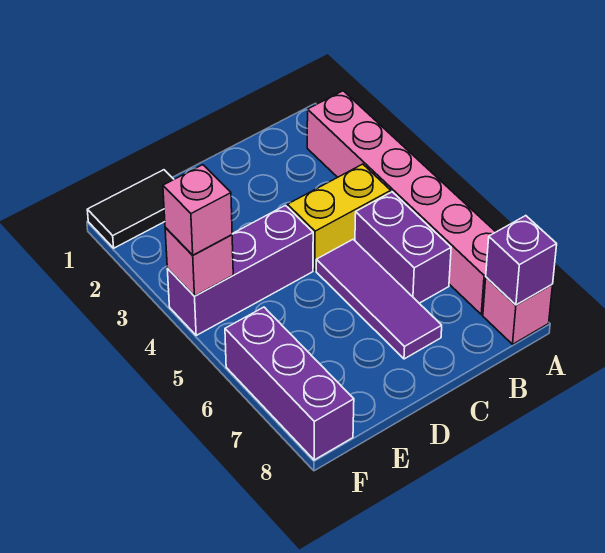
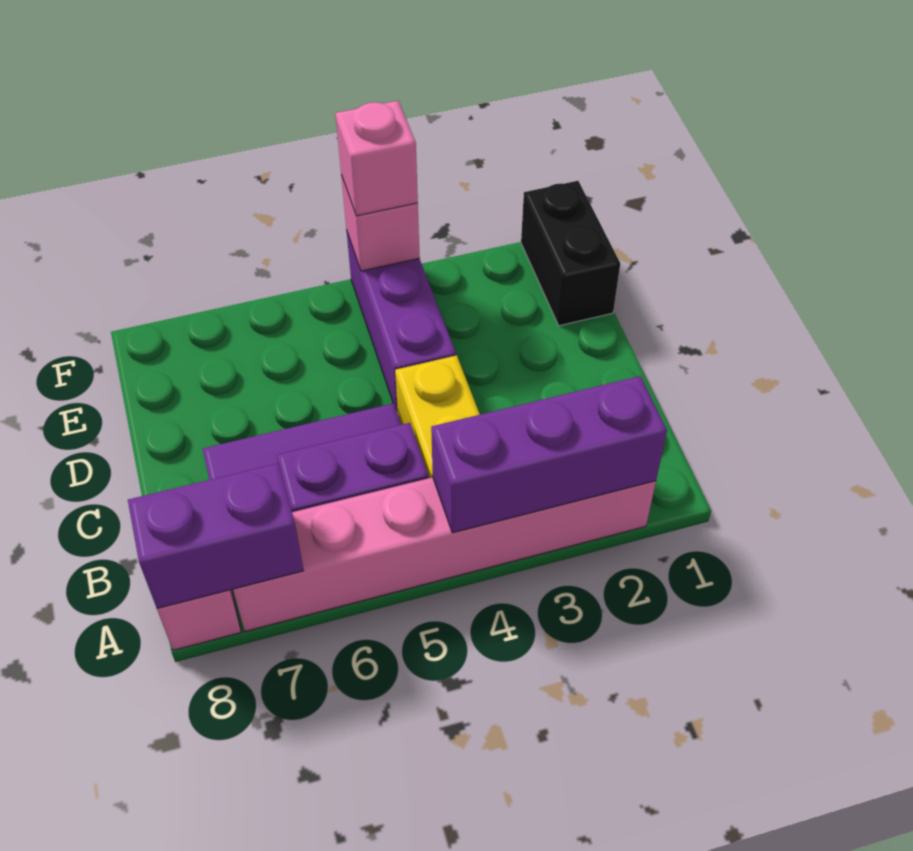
purple 1x1 brick [486,216,557,305] -> purple 1x2 brick [128,463,304,608]
black 1x2 tile [87,170,174,248] -> black 1x2 brick [521,181,620,326]
purple 1x3 brick [225,307,354,460] -> purple 1x3 brick moved to [431,376,667,533]

